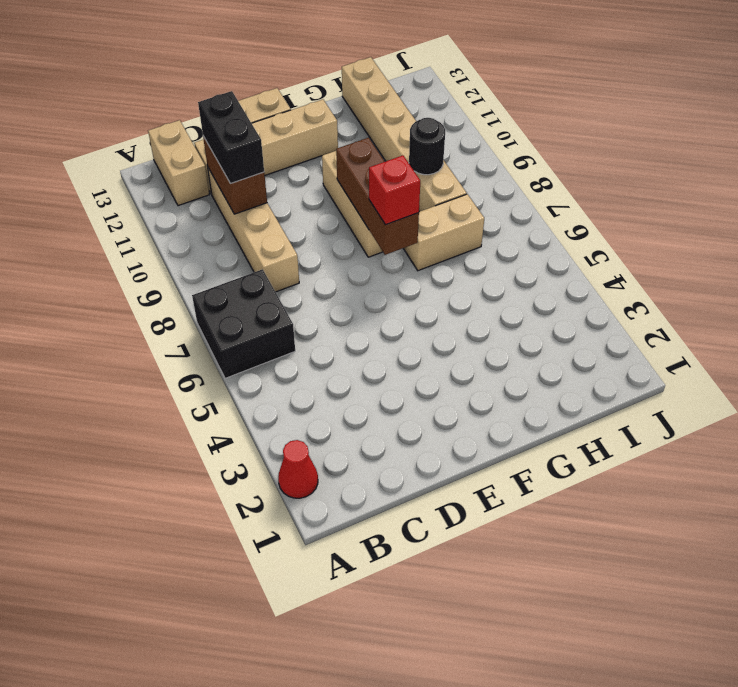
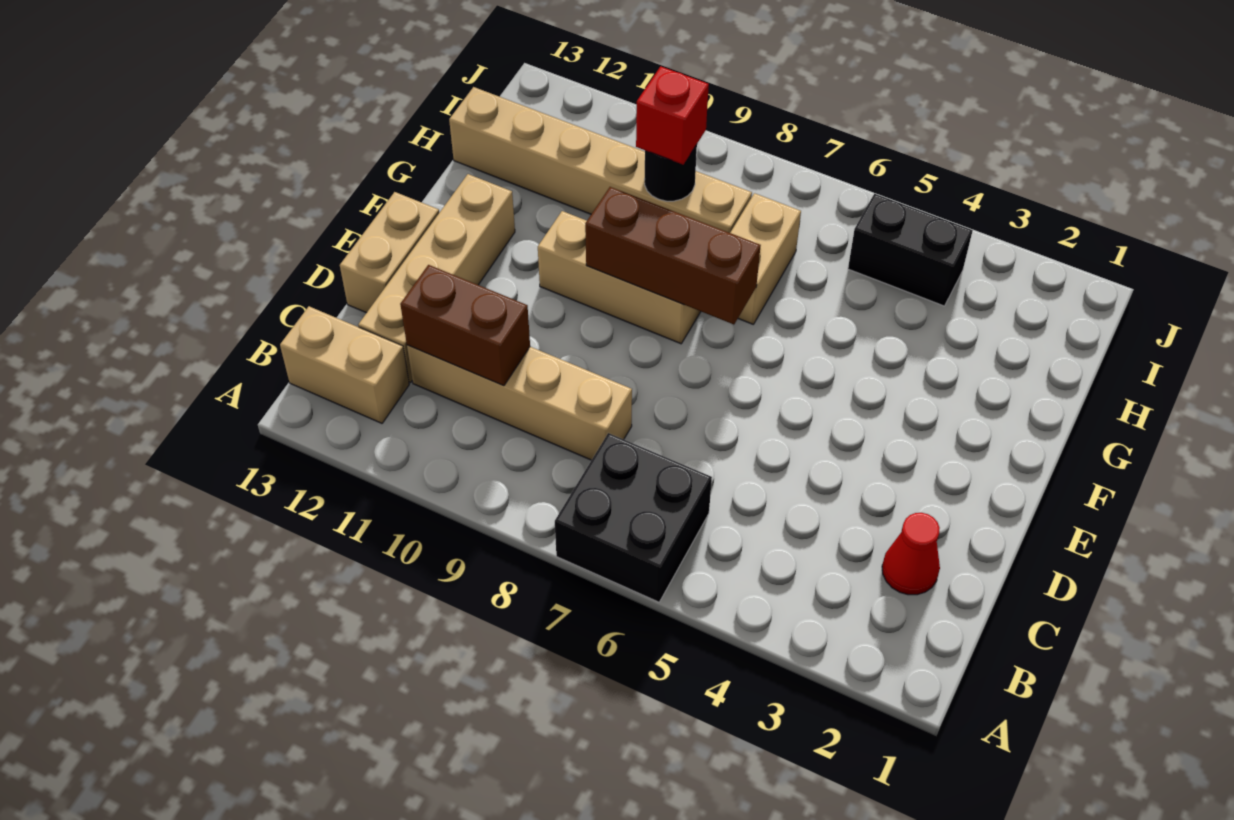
red 1x1 cone [278,440,318,498] -> red 1x1 cone moved to [882,513,940,595]
black 1x2 brick [198,91,264,184] -> black 1x2 brick moved to [848,194,973,306]
red 1x1 brick [369,155,420,225] -> red 1x1 brick moved to [636,66,709,165]

